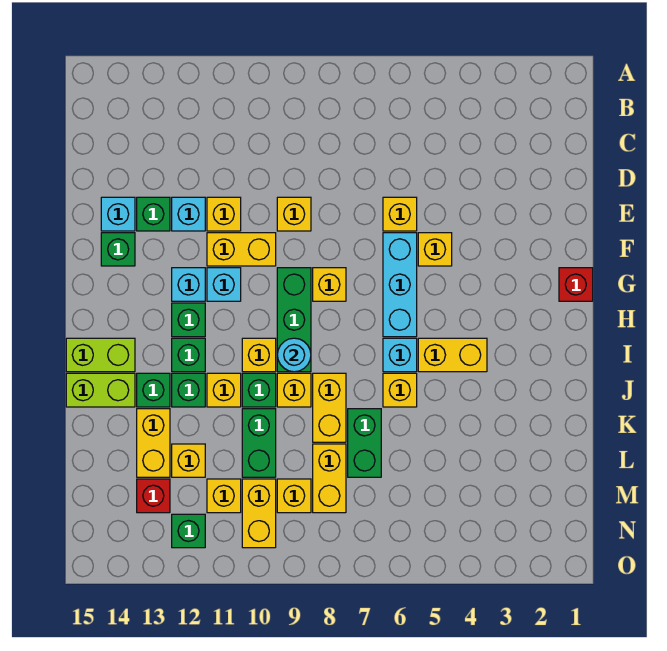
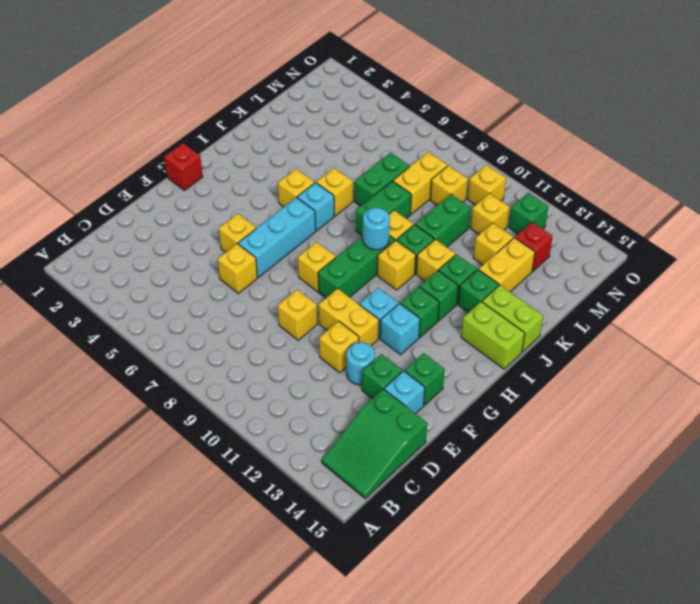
none -> green 2x3 slope [322,389,427,499]
cyan 1x1 brick [172,197,205,231] -> cyan 1x1 round brick [347,342,375,385]
yellow 1x2 brick [418,338,487,372] -> yellow 1x1 brick [278,169,315,207]
yellow 1x2 brick [313,373,346,442] -> green 1x2 brick [356,181,411,236]
yellow 1x2 brick [242,479,276,548] -> yellow 1x1 brick [468,165,506,205]

